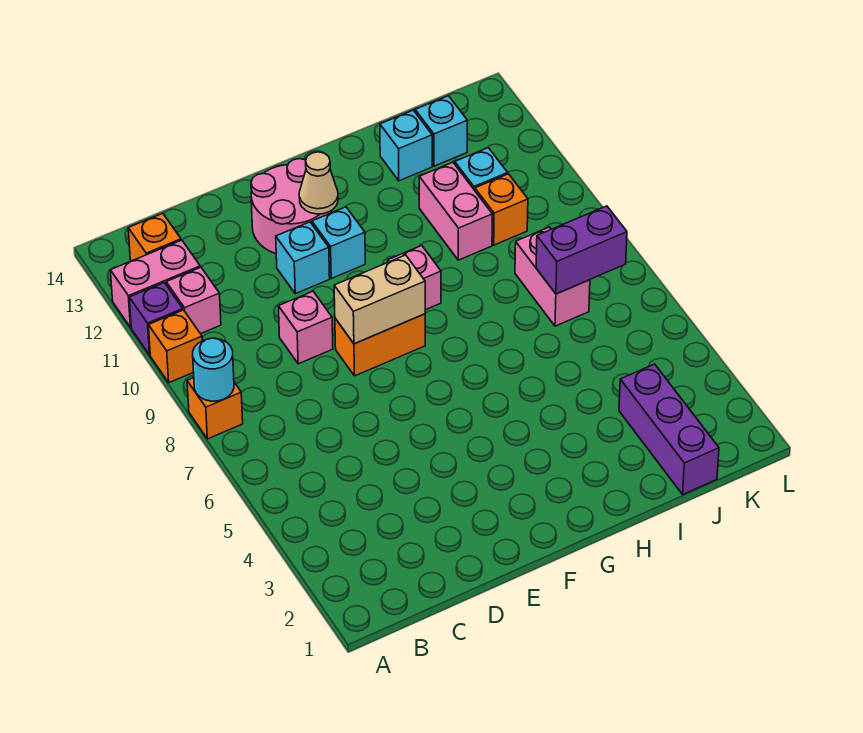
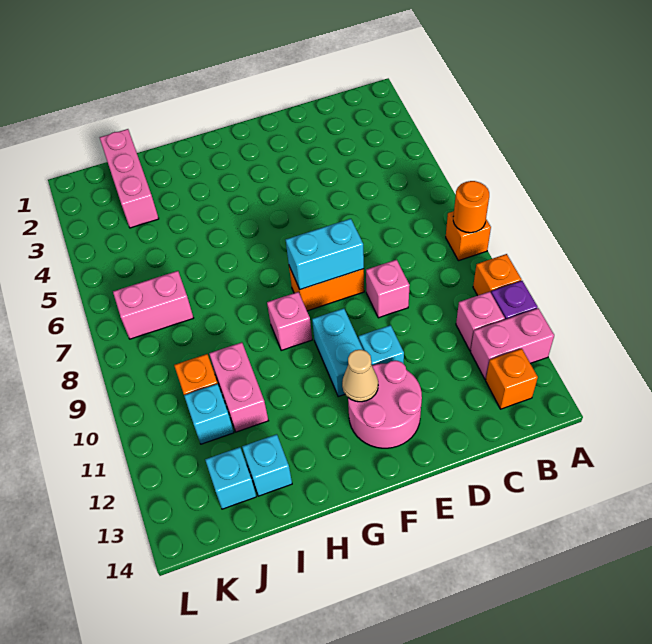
cyan 1x1 round brick [193,338,234,401] -> orange 1x1 round brick [453,181,489,233]
tan 1x2 brick [334,255,425,344] -> cyan 1x2 brick [286,219,364,290]
cyan 1x1 brick [312,207,365,279] -> cyan 1x2 brick [312,308,363,397]
purple 1x3 brick [619,364,719,494] -> pink 1x3 brick [100,129,159,228]
pink 1x2 brick [515,227,590,326] -> pink 1x2 brick turned to [113,271,193,339]
purple 1x2 brick [536,206,627,294] -> none

